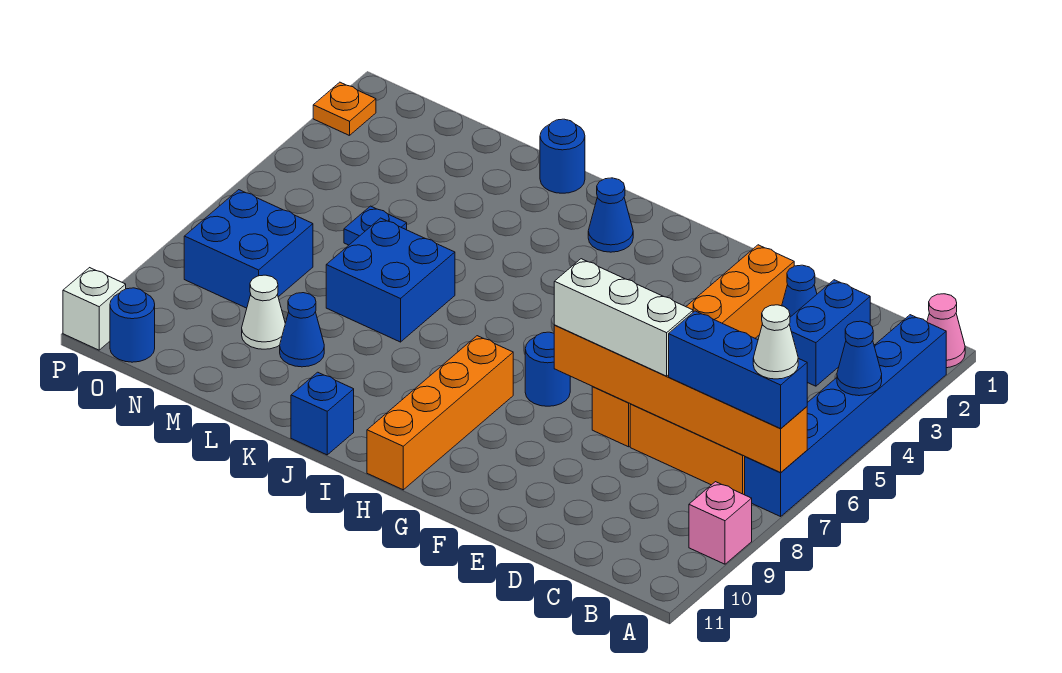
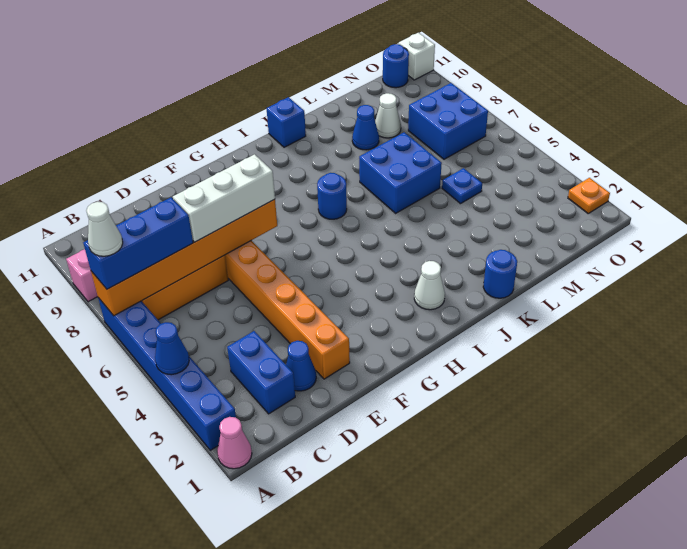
blue 1x1 round brick [525,332,570,406] -> blue 1x1 round brick moved to [317,173,347,219]
orange 1x4 brick [367,336,513,490] -> none
blue 1x1 cone [588,178,633,252] -> white 1x1 cone [414,261,445,310]

